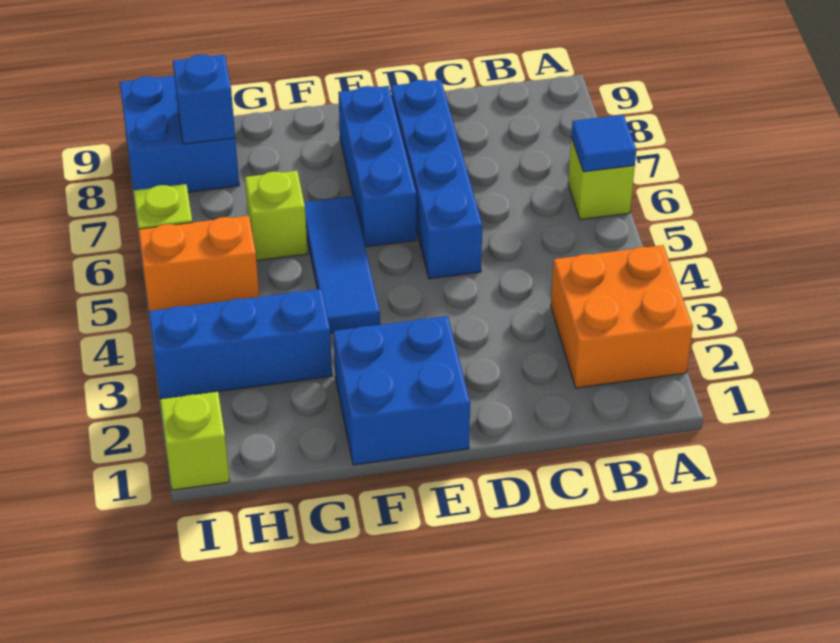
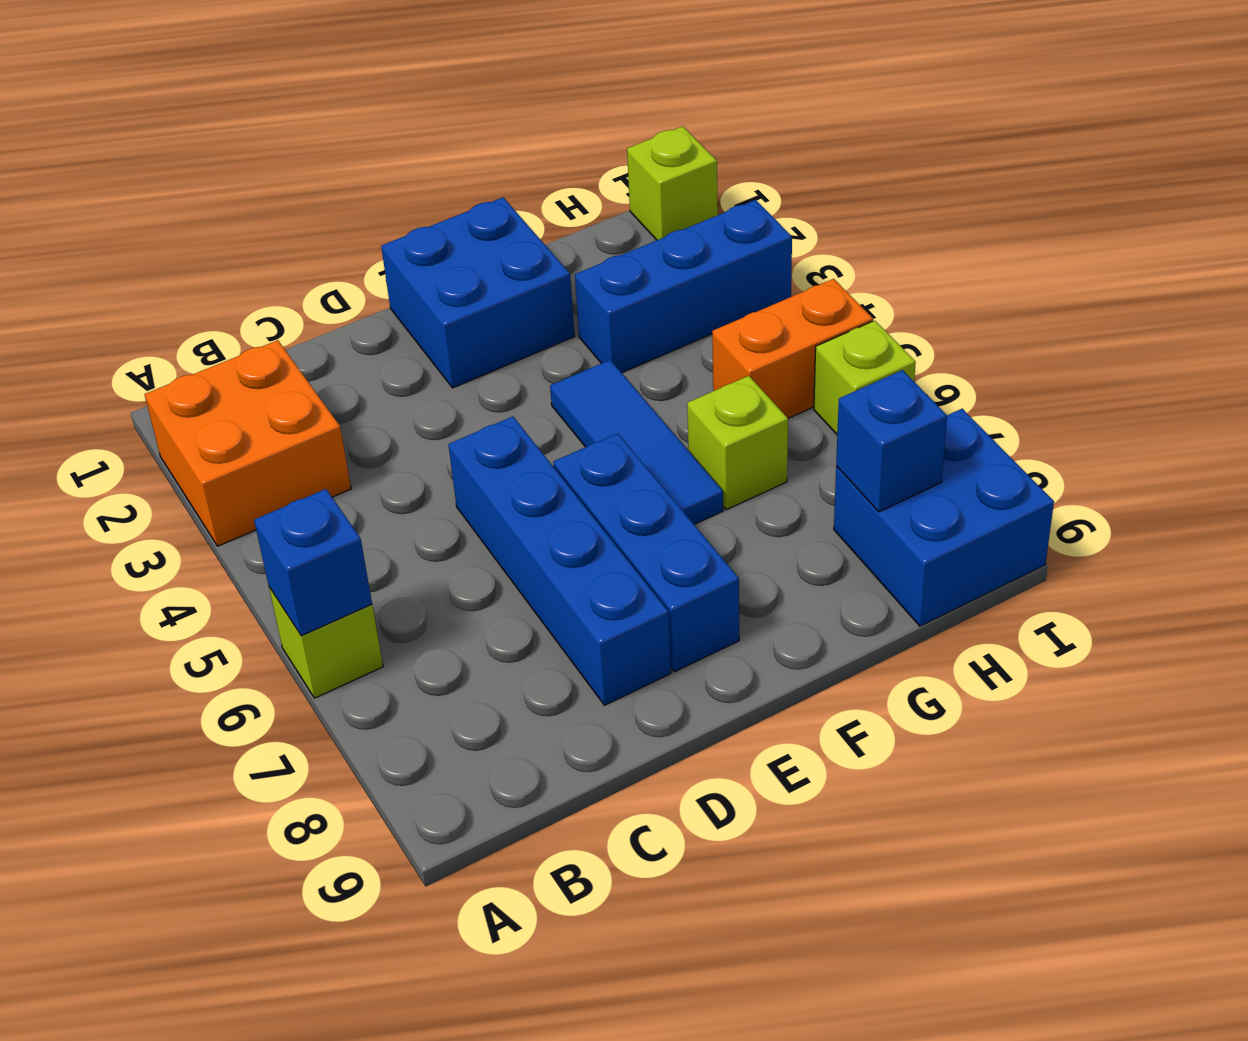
blue 1x1 tile [571,115,636,172] -> blue 1x1 brick [254,489,372,636]

